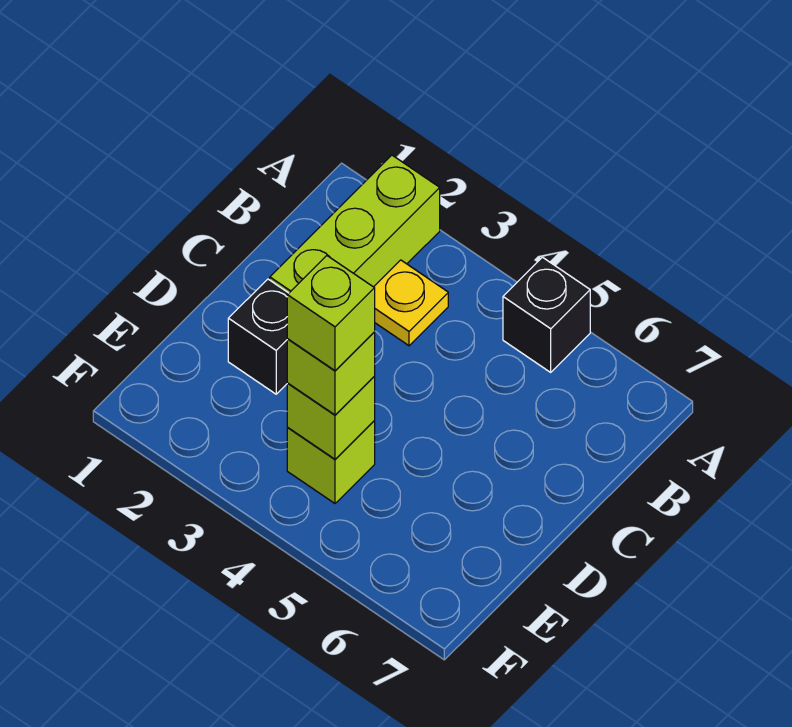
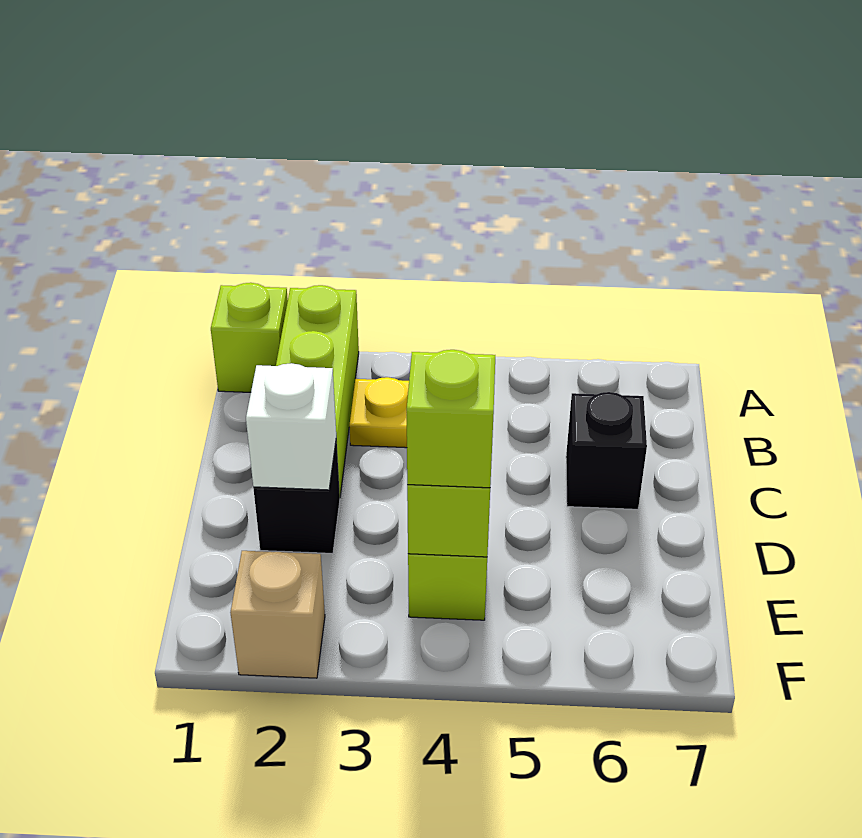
black 1x1 brick [503,257,590,372] -> black 1x1 brick moved to [566,392,647,509]
none -> white 1x1 brick [246,363,336,490]
lime 1x1 brick [287,256,375,371] -> lime 1x1 brick moved to [211,283,288,392]
none -> tan 1x1 brick [230,551,325,678]

